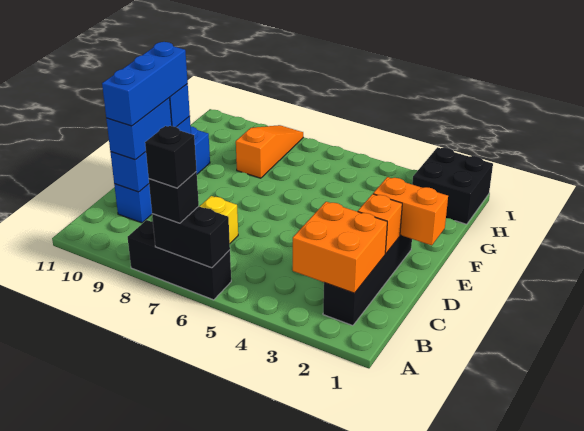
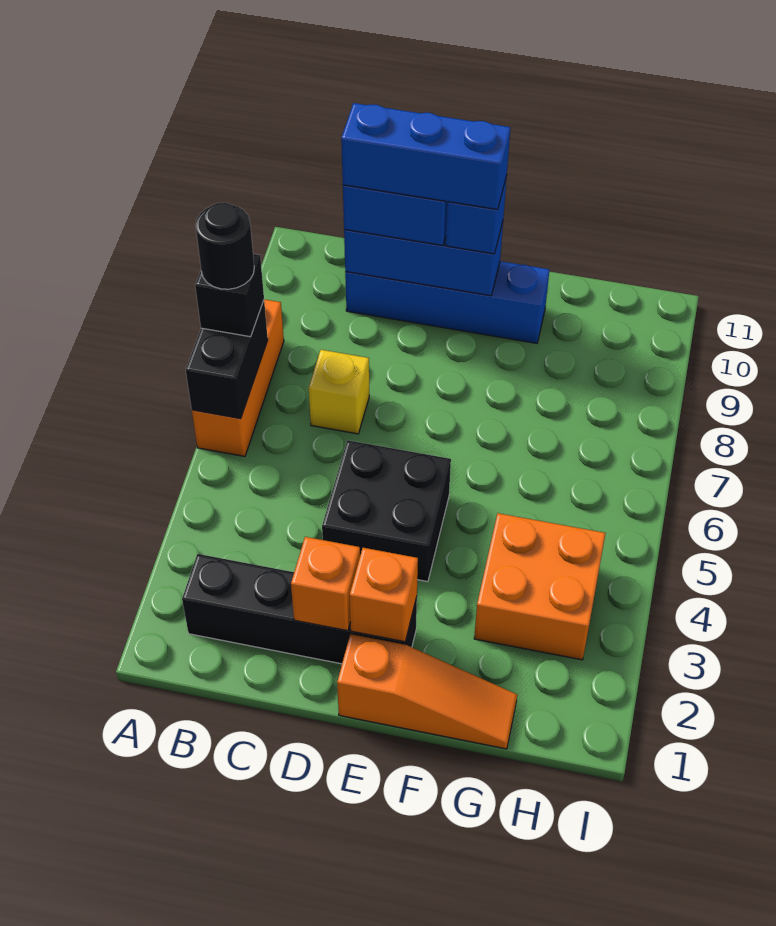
black 1x3 brick [128,220,231,300] -> orange 1x3 brick [192,299,284,457]
black 1x1 brick [145,126,197,188] -> black 1x1 round brick [196,203,254,289]
orange 2x2 brick [293,202,387,293] -> orange 2x2 brick moved to [474,513,606,660]
orange 1x2 brick [373,177,448,245] -> orange 1x1 brick [350,548,418,642]
orange 1x3 slope [236,125,303,178] -> orange 1x3 slope moved to [337,634,517,749]
black 2x2 brick [412,147,493,224] -> black 2x2 brick moved to [322,440,451,582]

